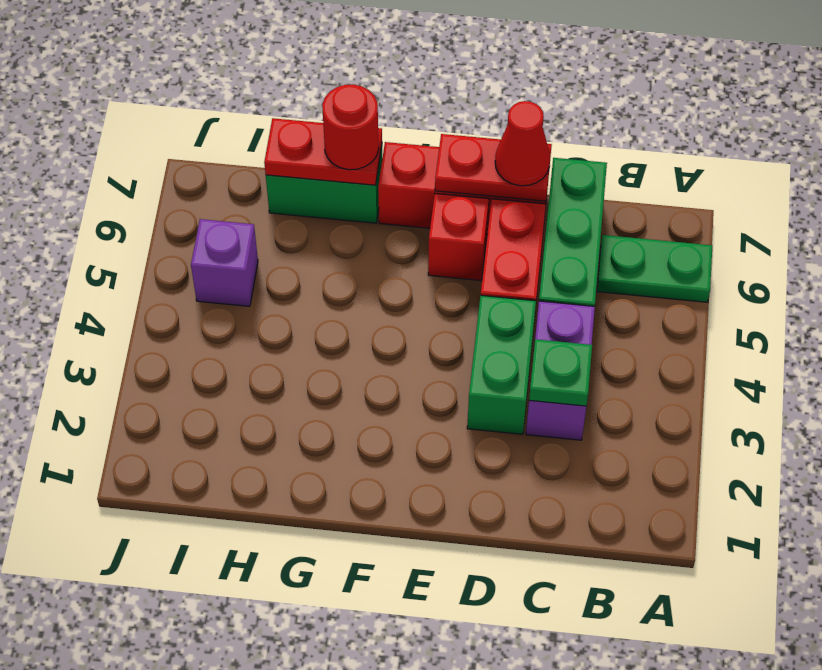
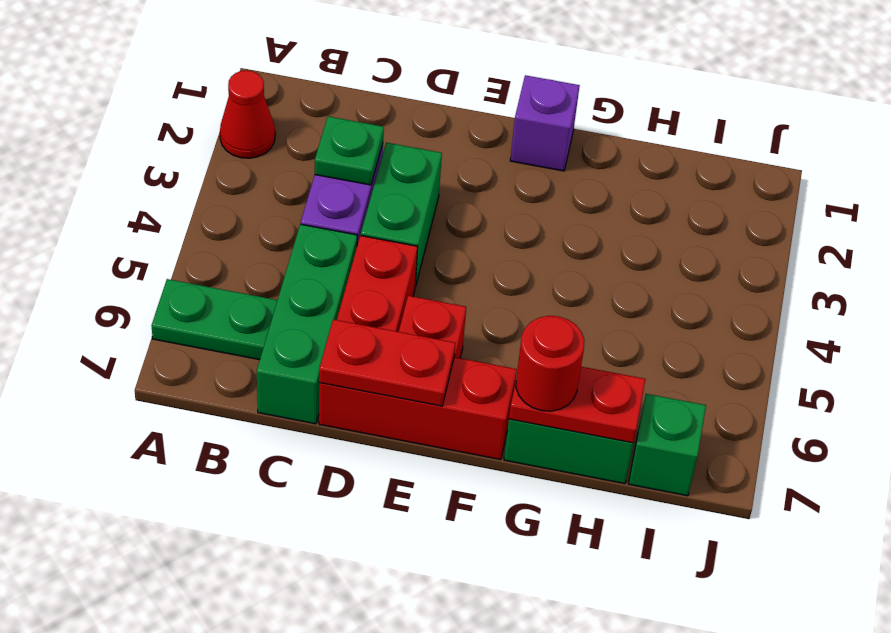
red 1x1 cone [495,101,550,186] -> red 1x1 cone moved to [220,70,275,158]
purple 1x1 brick [191,219,258,306] -> purple 1x1 brick moved to [510,75,580,171]
none -> green 1x1 brick [629,394,706,496]

